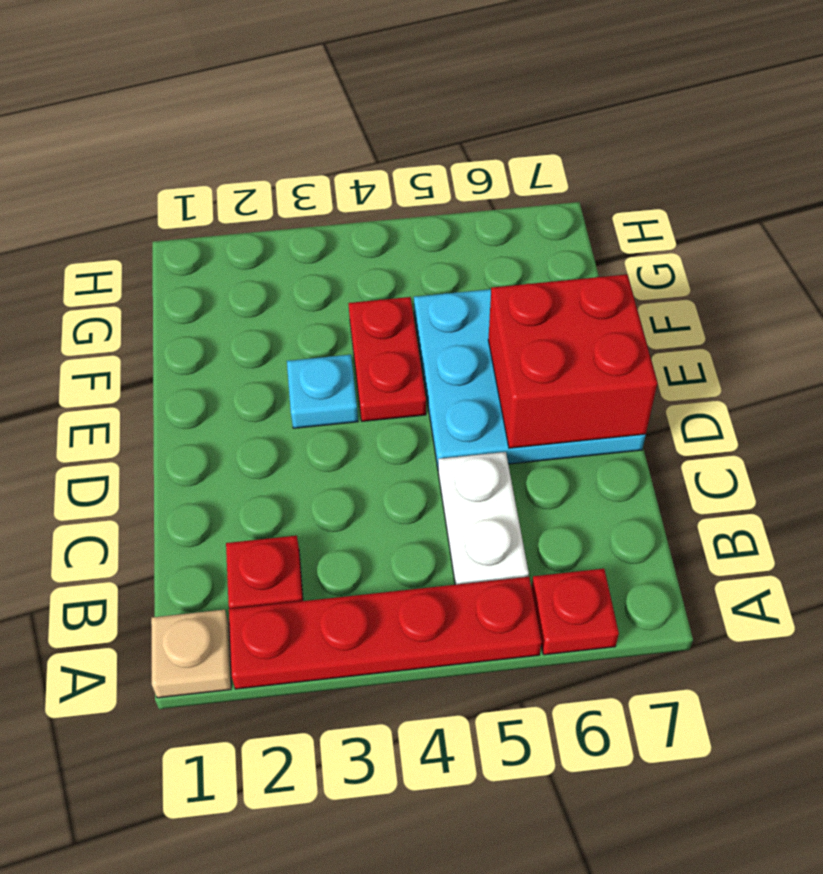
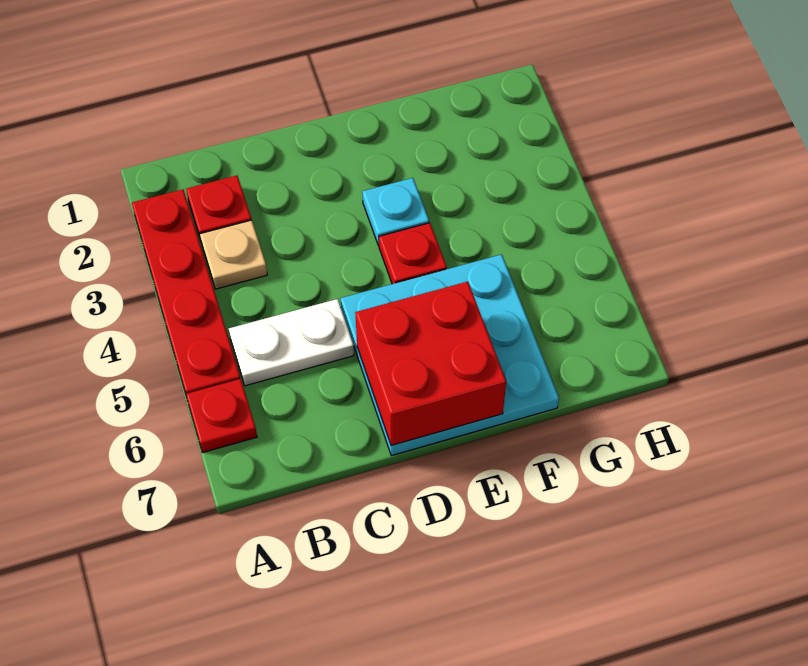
tan 1x1 plate [151,610,231,698] -> tan 1x1 plate moved to [200,220,267,289]
red 1x2 plate [348,297,426,421] -> red 1x1 plate [379,223,447,284]

